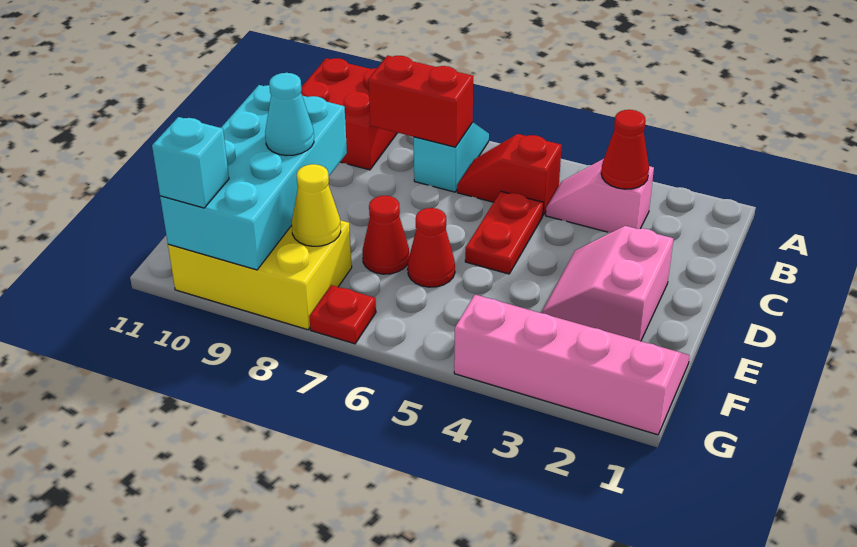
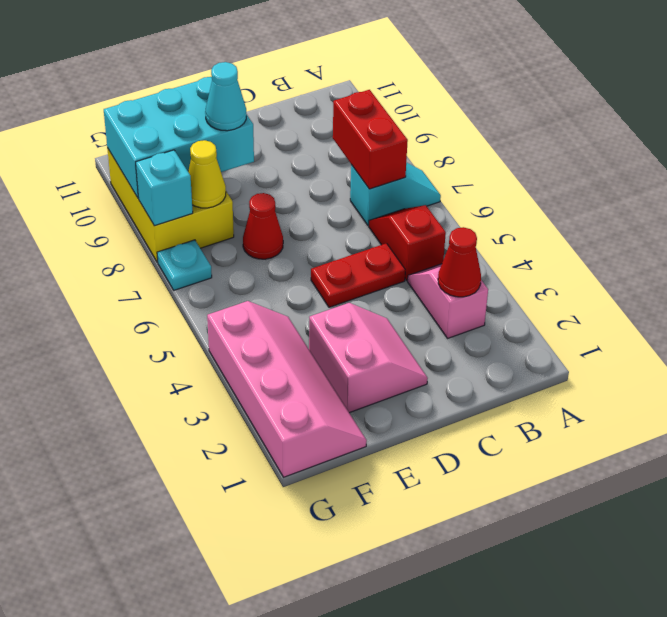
red 2x2 brick [301,58,397,170] -> none
pink 2x2 slope [542,226,673,341] -> pink 2x2 slope turned to [309,303,428,413]
cyan 2x4 brick [160,85,347,270] -> cyan 2x3 brick [104,77,254,198]
red 1x1 cone [408,208,455,287] -> none
red 1x1 plate [309,285,376,344] -> cyan 1x1 plate [157,240,212,290]
cyan 1x1 brick [152,117,229,208] -> cyan 1x1 brick moved to [136,150,193,226]

